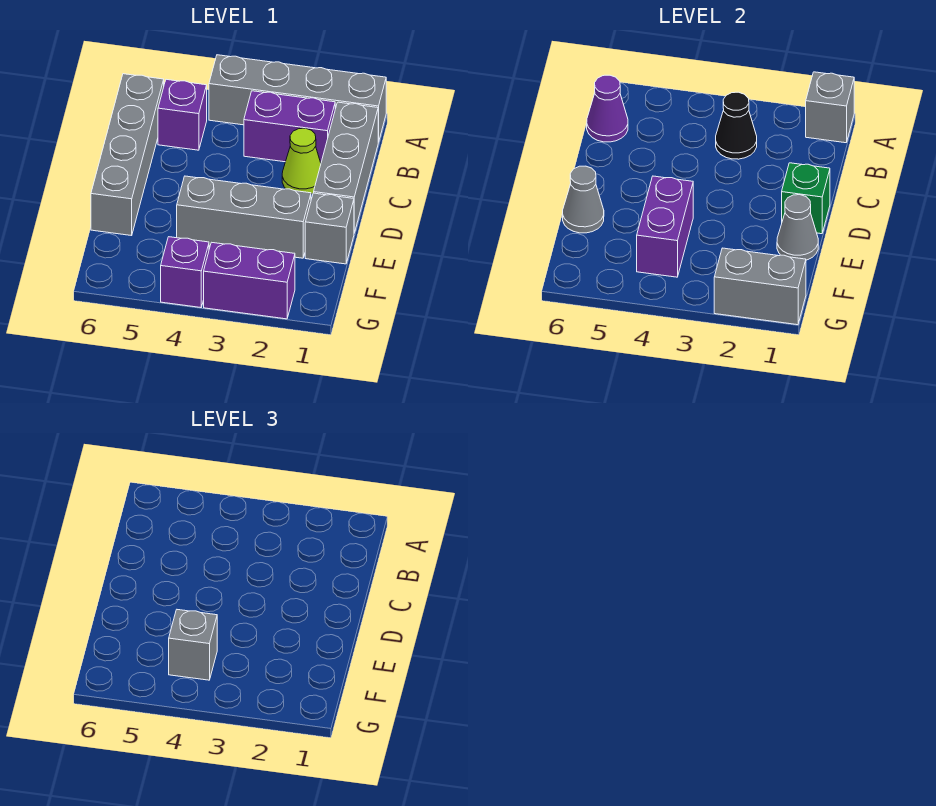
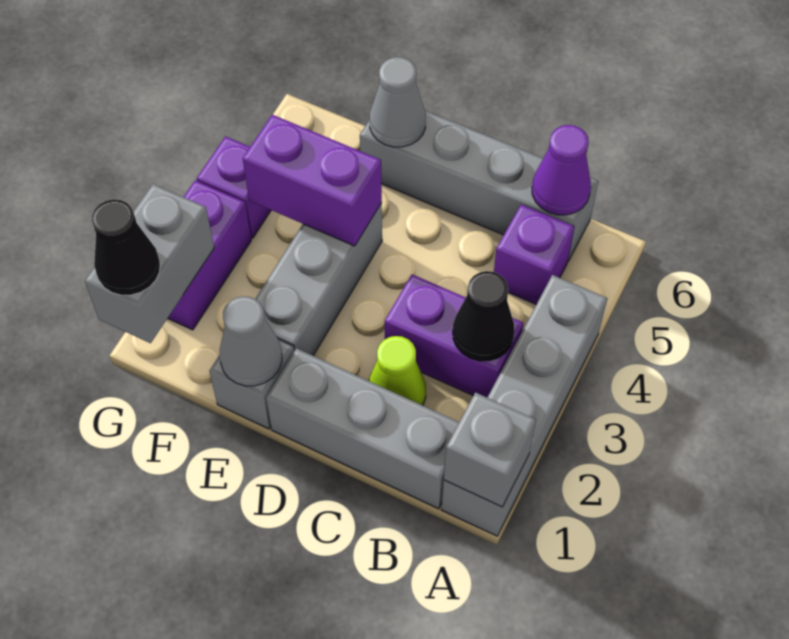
purple 1x2 brick [244,91,335,162] -> purple 1x2 brick turned to [385,274,523,397]
green 1x1 brick [782,163,830,234] -> none
grey 1x1 brick [169,610,217,680] -> none
none -> black 1x1 cone [92,199,160,295]

